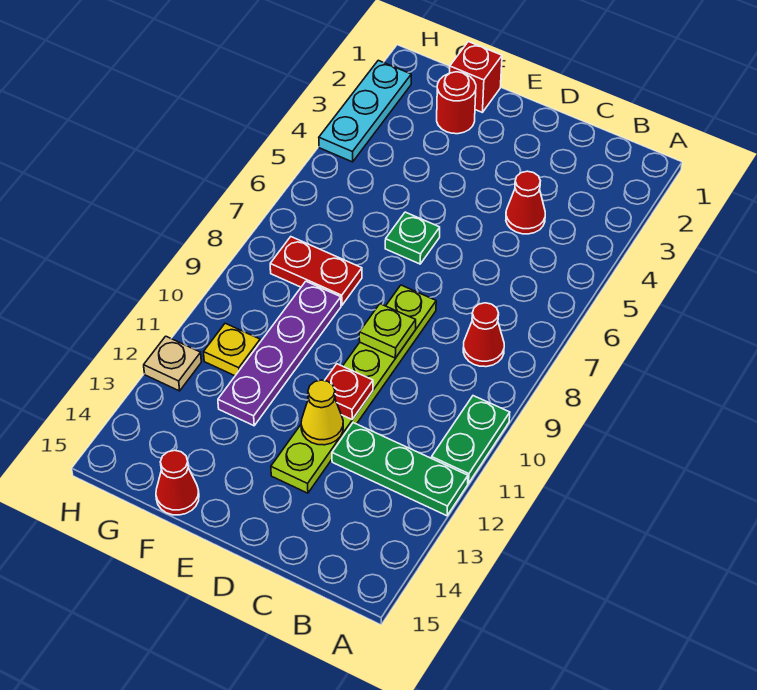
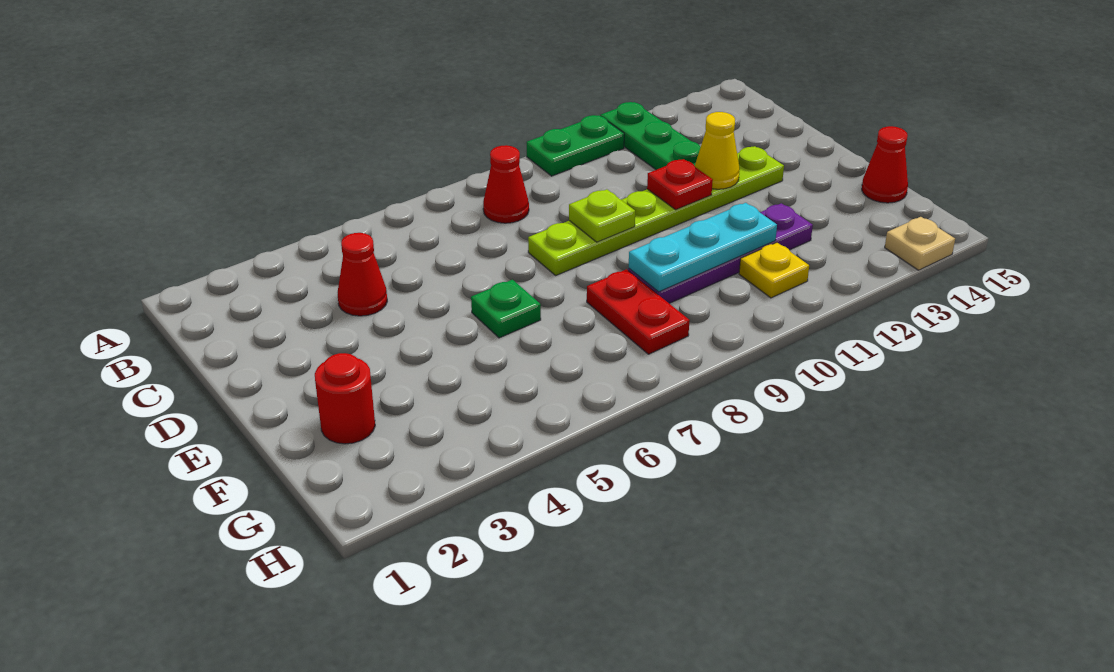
red 1x1 brick [450,42,502,112] -> none
cyan 1x3 plate [319,60,411,162] -> cyan 1x3 plate moved to [629,203,777,292]
tan 1x1 plate [144,336,201,391] -> tan 1x1 plate moved to [885,217,955,270]

